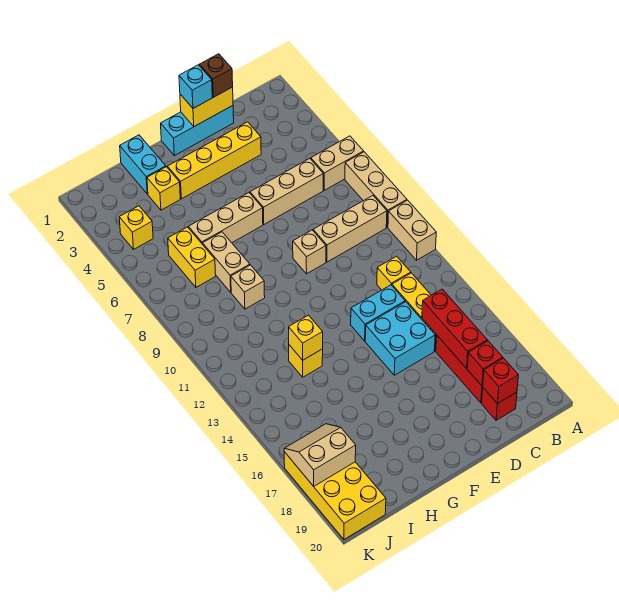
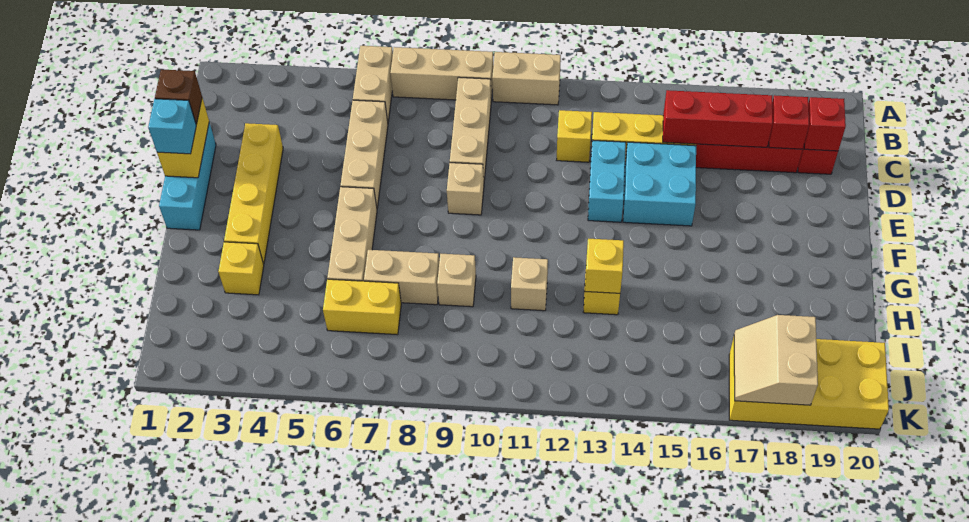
cyan 1x2 brick [120,135,166,194] -> none
none -> tan 1x1 brick [511,257,548,311]
yellow 1x1 brick [119,206,153,249] -> none

